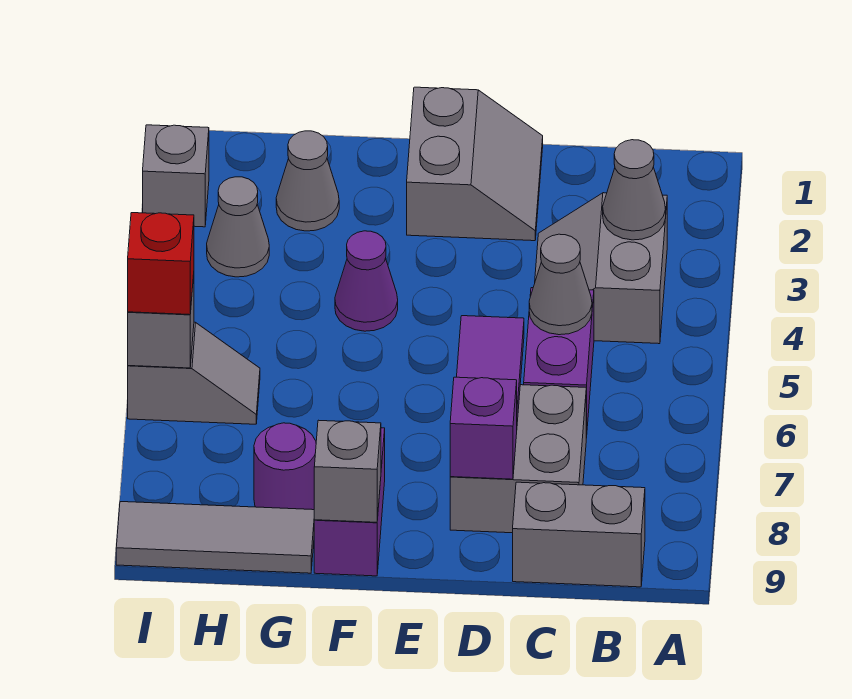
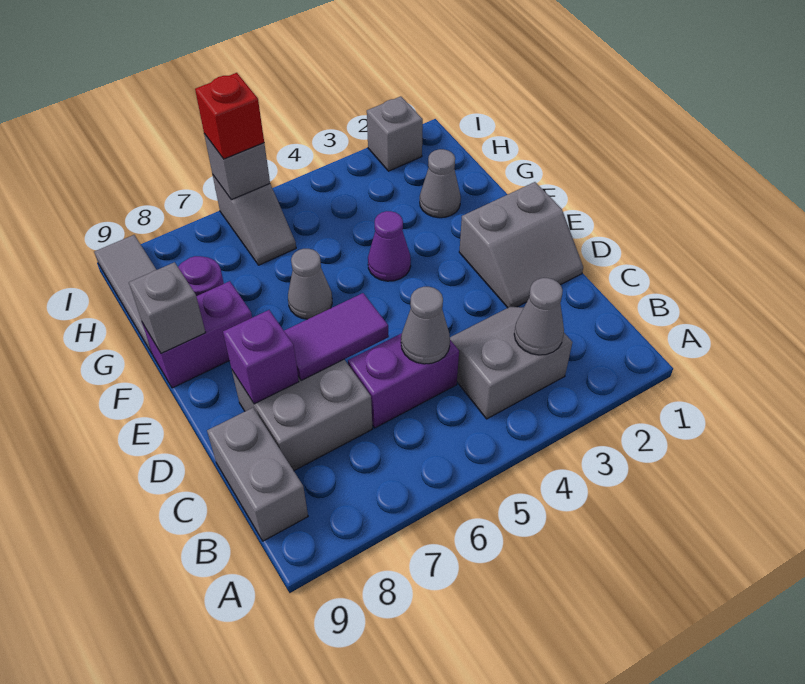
grey 1x1 cone [207,177,269,277] -> grey 1x1 cone moved to [288,249,332,319]

